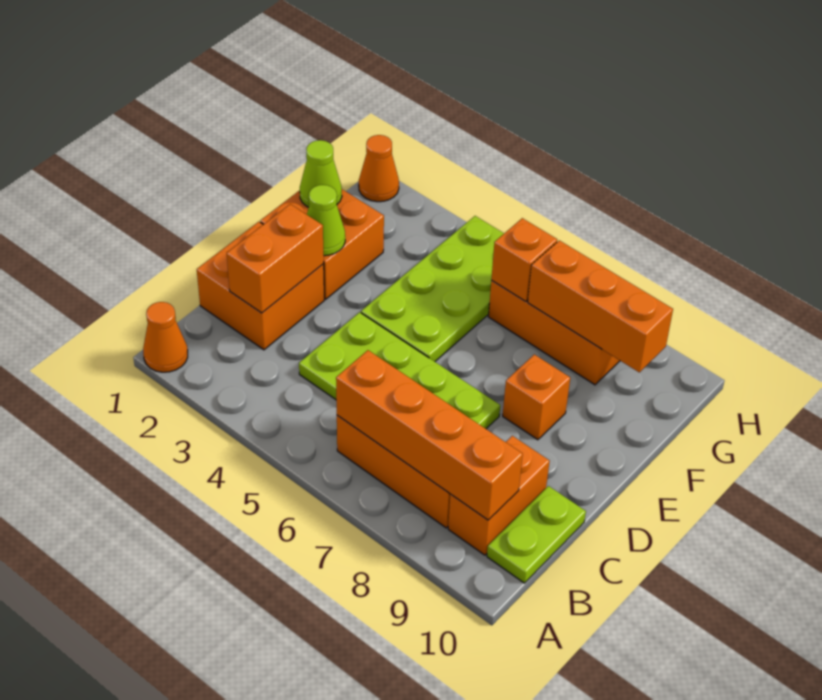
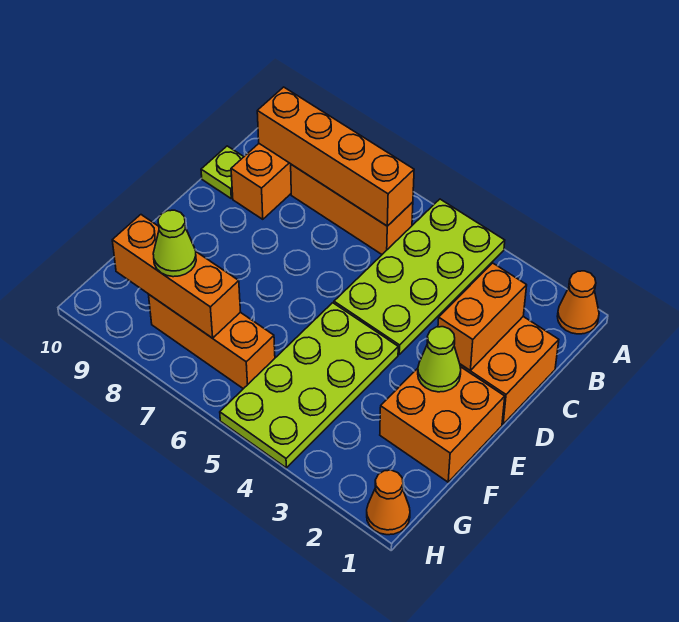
lime 1x2 plate [487,486,586,583] -> lime 1x1 plate [201,146,244,198]
lime 2x4 plate [299,312,500,429] -> lime 2x4 plate turned to [334,199,505,354]
orange 1x1 brick [503,354,570,440] -> none
lime 1x1 cone [300,140,342,207] -> lime 1x1 cone moved to [153,210,196,277]
orange 1x1 brick [491,218,557,301] -> none

